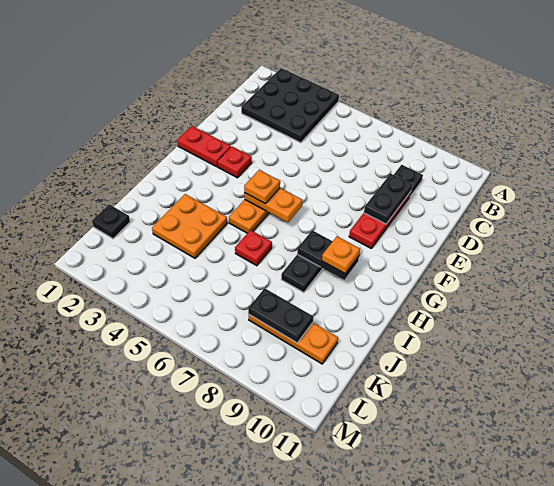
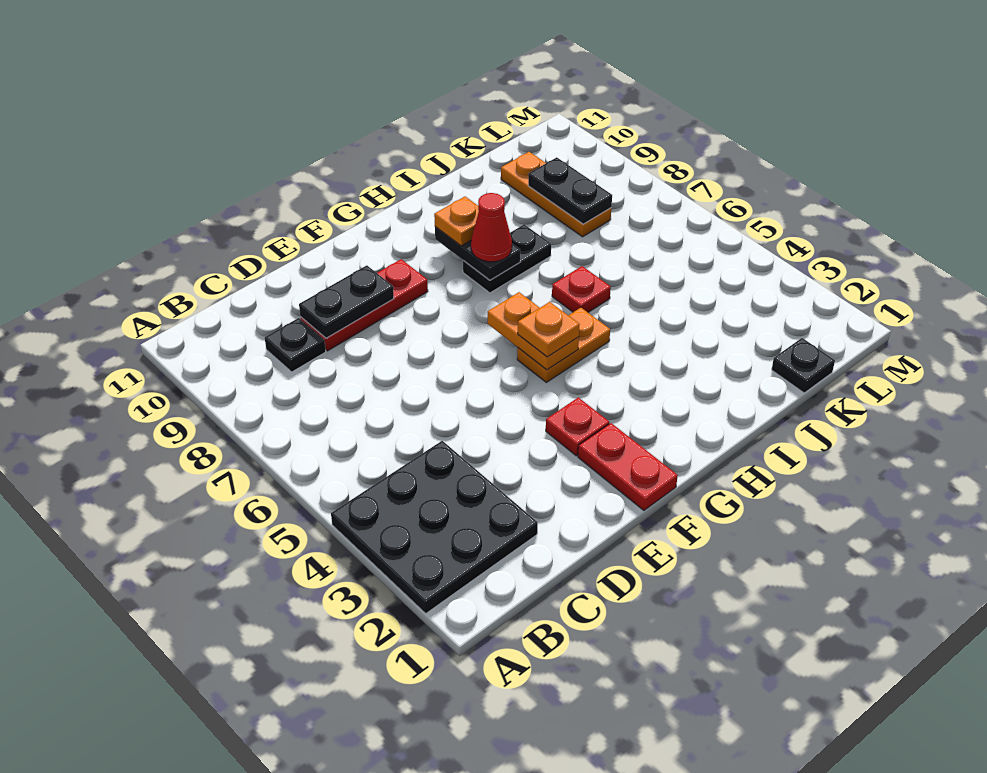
none -> red 1x1 cone [471,193,512,262]
orange 2x2 plate [152,194,227,258] -> none

